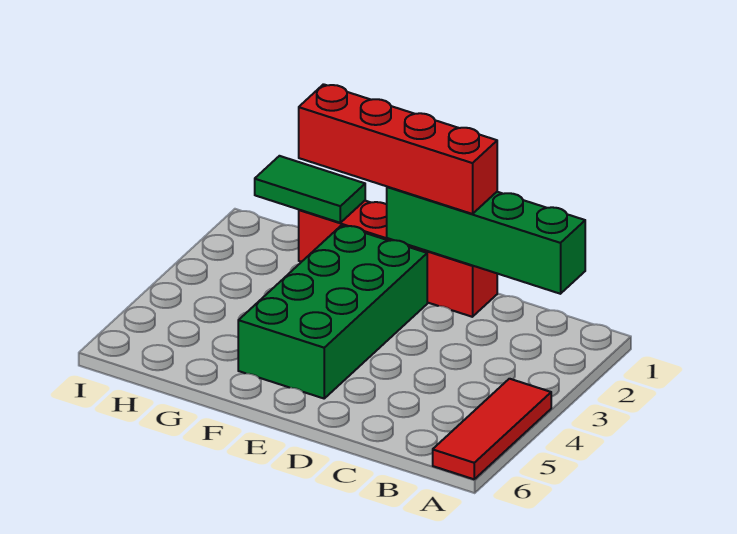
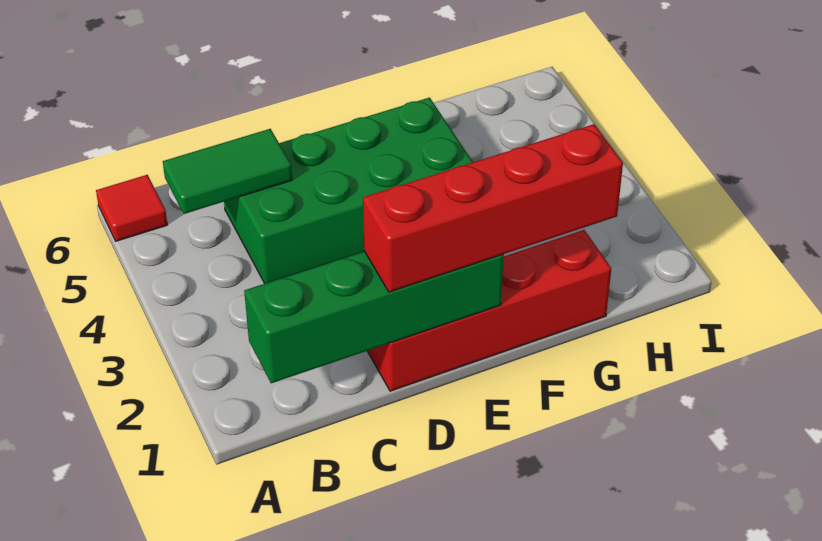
red 1x3 tile [433,379,551,479] -> red 1x1 tile [96,175,167,241]
green 2x4 brick [238,225,427,398] -> green 2x4 brick turned to [224,98,473,284]
green 1x2 tile [255,156,365,223] -> green 1x2 tile moved to [163,129,292,214]

